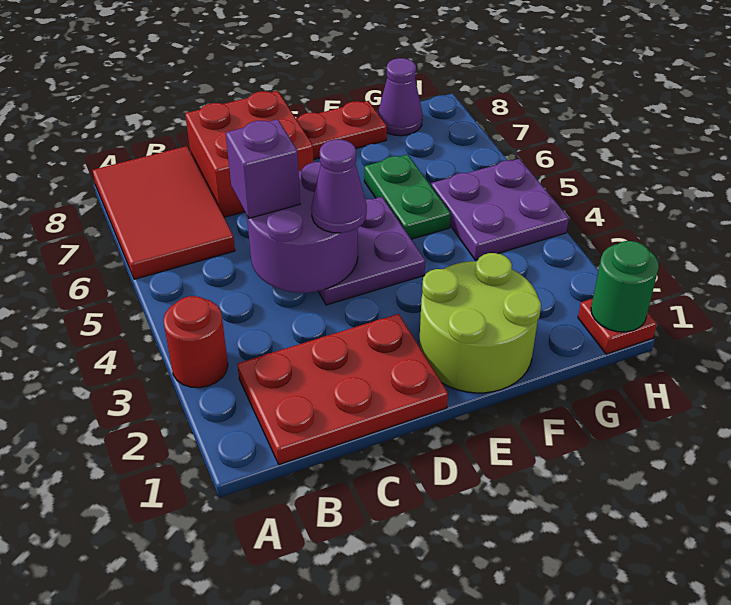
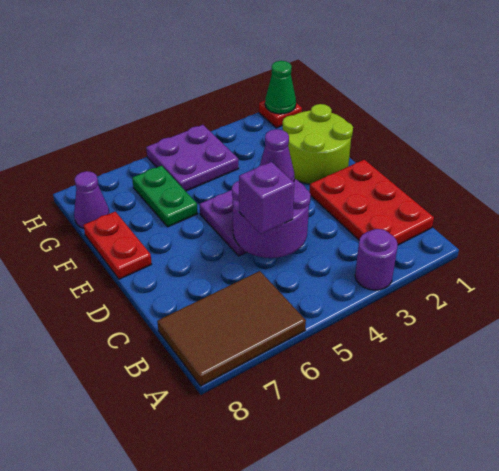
red 1x1 round brick [163,296,228,388] -> purple 1x1 round brick [355,229,398,290]
red 2x3 tile [92,146,235,279] -> brown 2x3 tile [157,271,306,386]
red 2x2 brick [185,91,313,217] -> none
green 1x2 plate [364,154,450,239] -> green 1x2 plate turned to [132,166,198,227]
green 1x1 round brick [591,241,659,332] -> green 1x1 cone [265,61,296,114]

